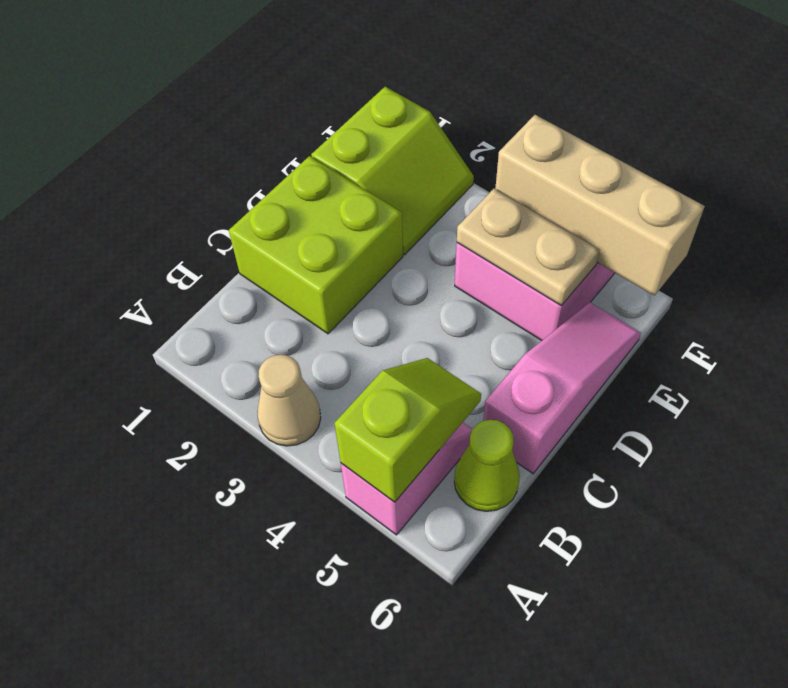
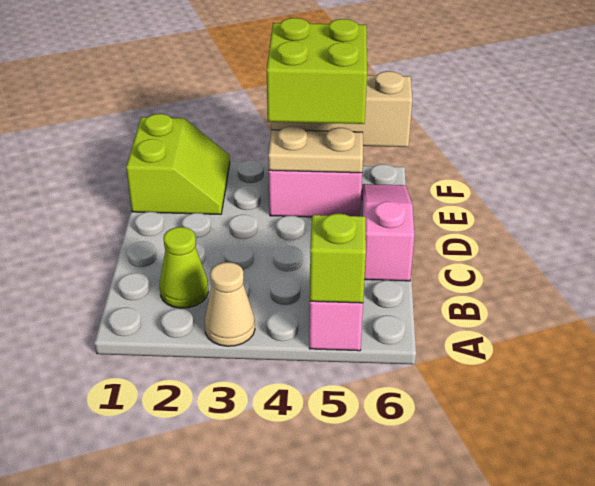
lime 1x1 cone [454,420,520,511] -> lime 1x1 cone moved to [160,227,208,308]
lime 2x2 brick [229,156,403,334] -> lime 2x2 brick moved to [267,18,367,124]

